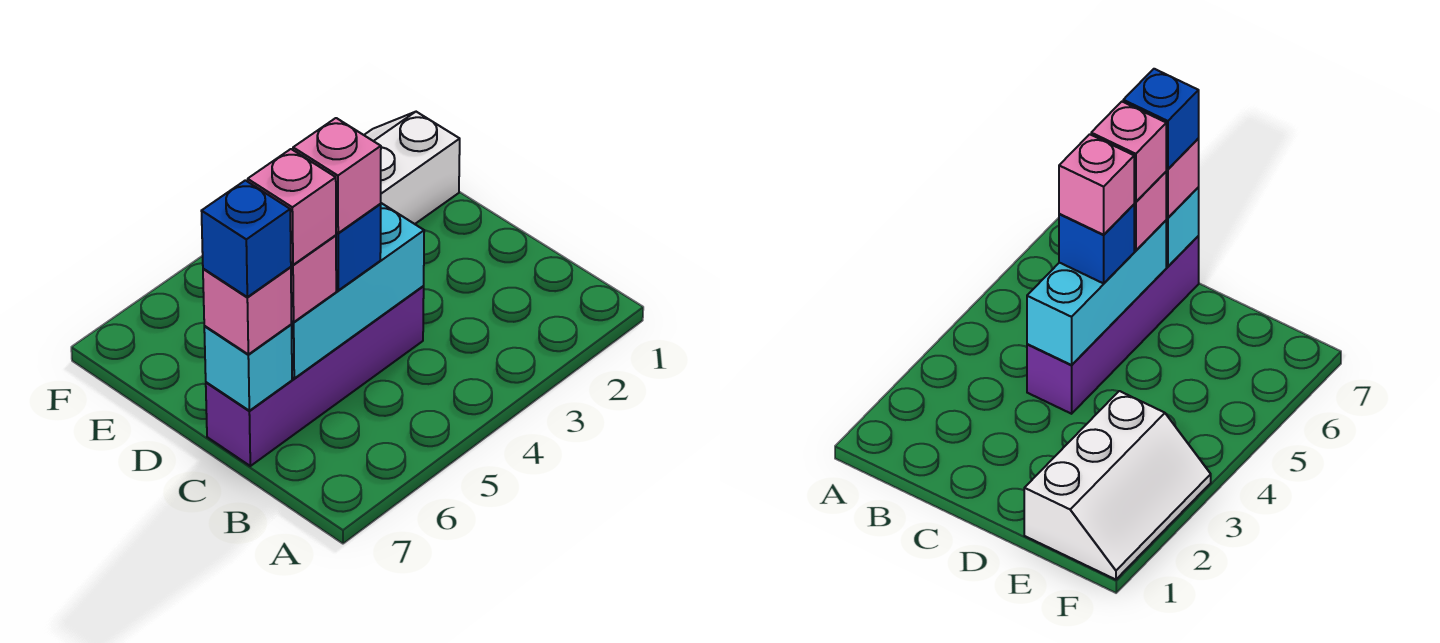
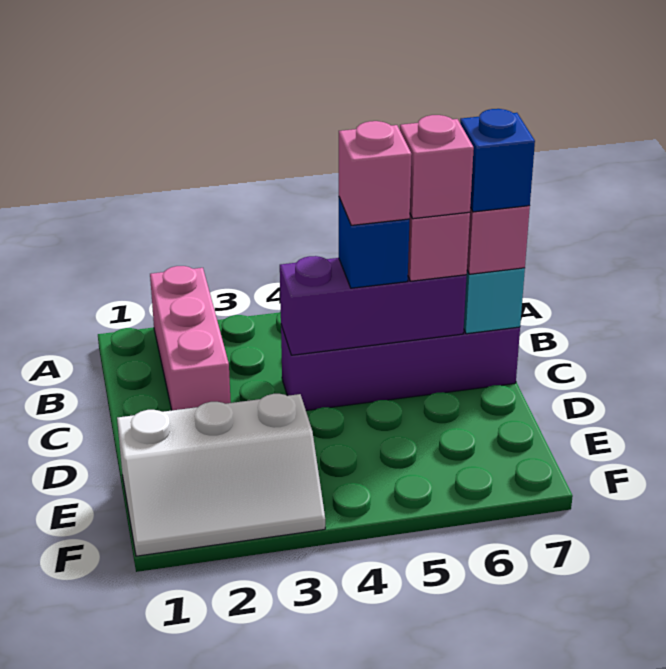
none -> pink 1x3 brick [150,266,231,410]
cyan 1x3 brick [291,203,424,378] -> purple 1x3 brick [280,256,467,355]

